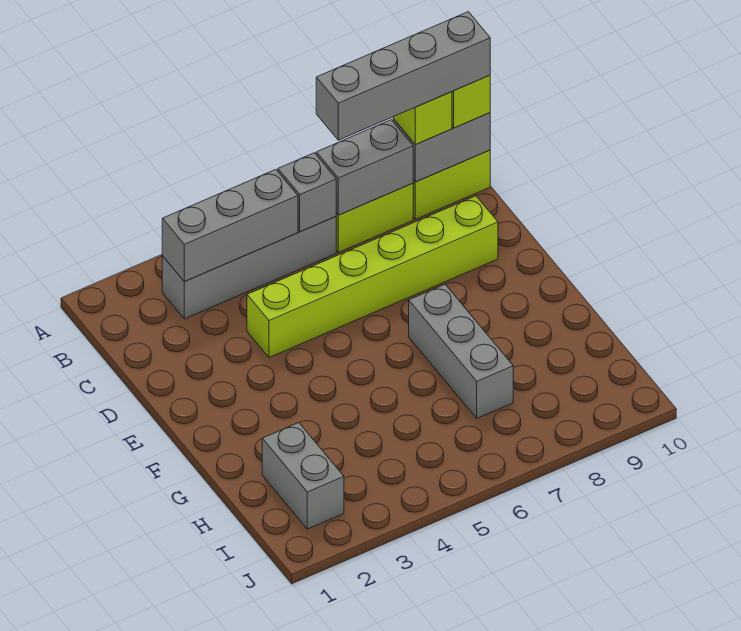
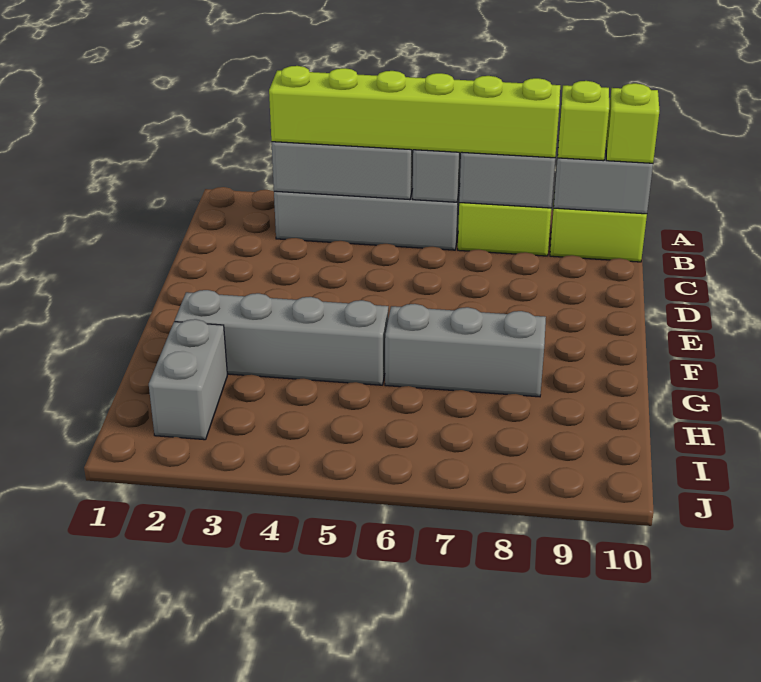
grey 1x4 brick [316,12,490,140] -> grey 1x4 brick moved to [175,290,388,385]
lime 1x6 brick [247,196,498,358] -> lime 1x6 brick moved to [269,66,560,158]
grey 1x3 brick [409,284,513,418] -> grey 1x3 brick turned to [385,304,546,397]

